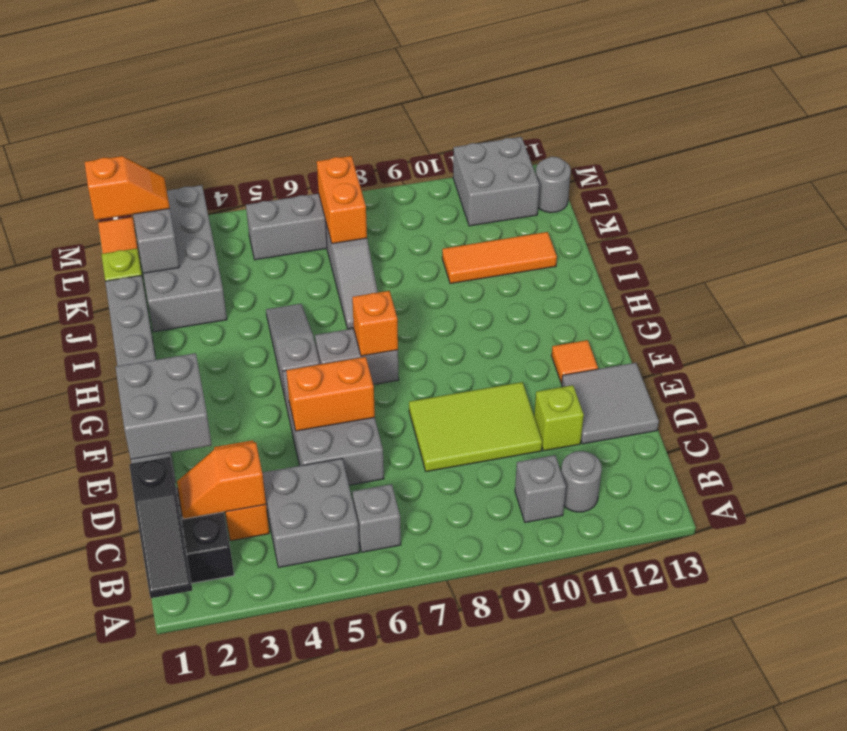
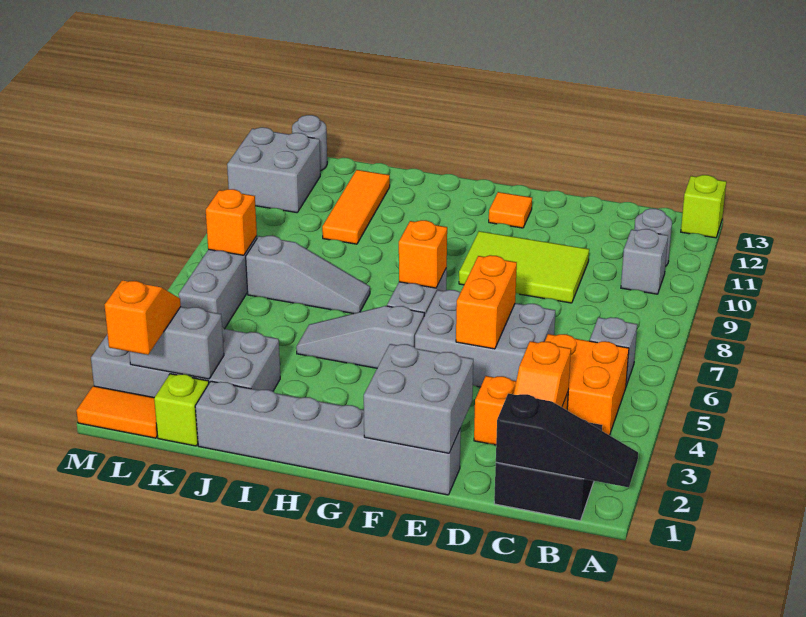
grey 2x2 brick [262,459,359,567] -> orange 2x2 brick [545,334,629,435]
lime 2x3 tile [409,382,542,472] -> lime 2x3 tile turned to [459,231,589,303]
lime 1x1 brick [534,385,584,451] -> lime 1x1 brick moved to [681,175,726,238]
grey 2x2 tile [562,363,659,444] -> none
orange 1x2 brick [317,156,367,244] -> orange 1x1 brick [206,189,257,255]

